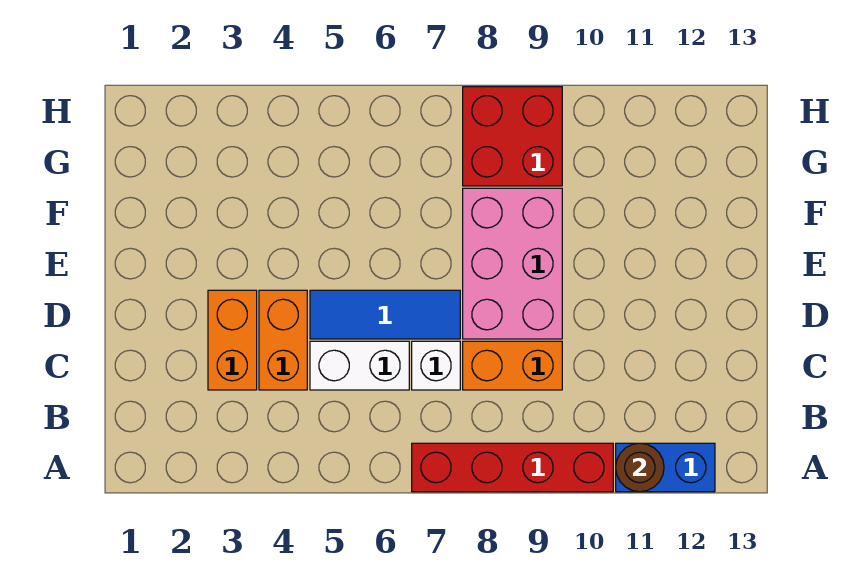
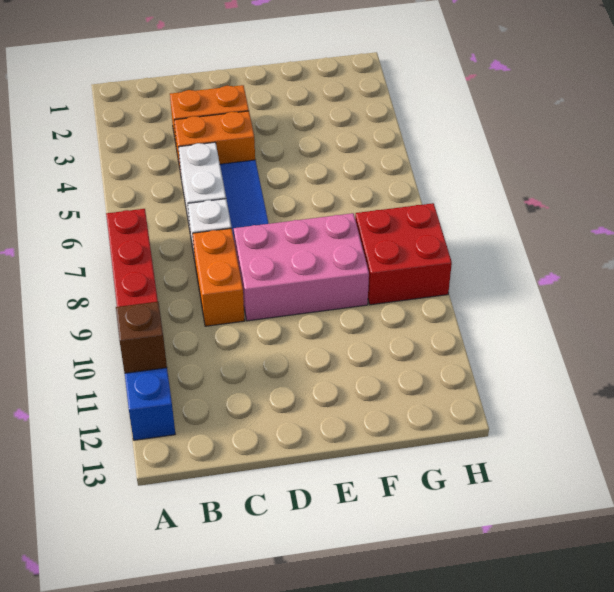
brown 1x1 round brick [616,443,664,492] -> brown 1x1 brick [116,302,167,373]

